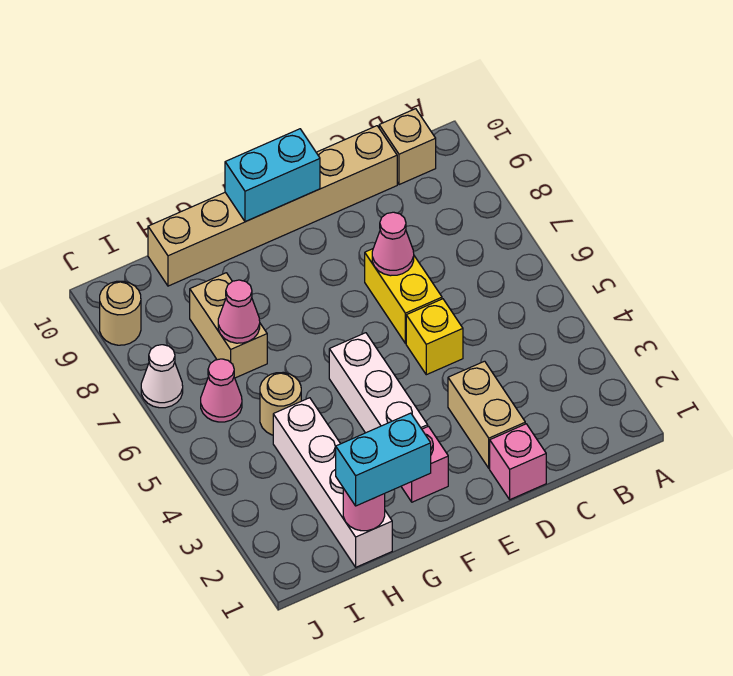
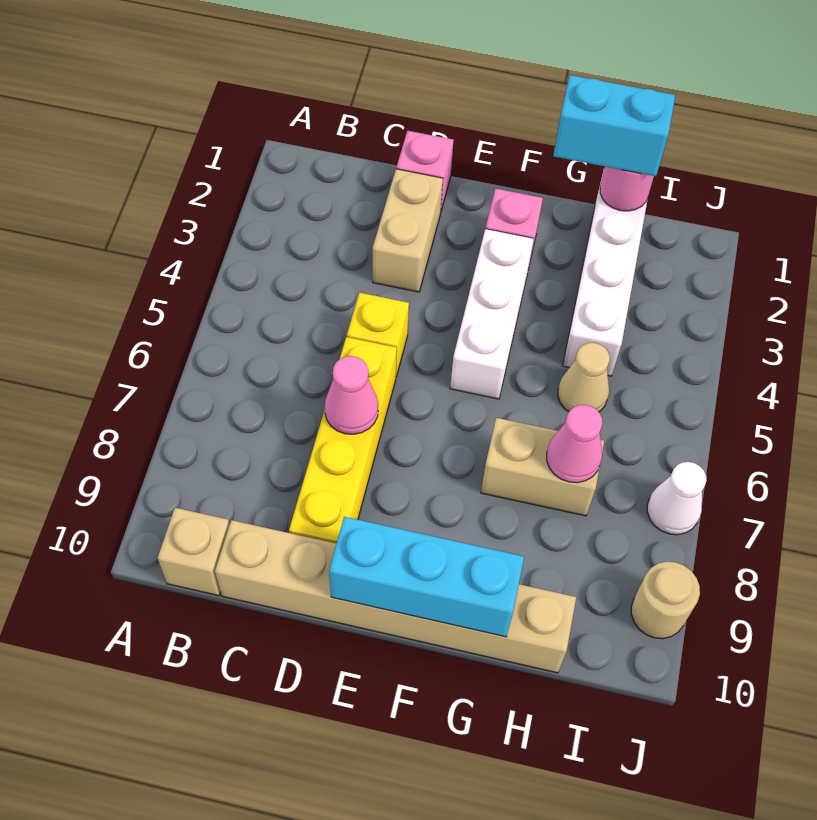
yellow 1x2 brick [365,249,442,343] -> yellow 1x4 brick [289,337,397,543]
cyan 1x2 brick [225,129,320,222] -> cyan 1x3 brick [329,517,524,637]
tan 1x1 round brick [260,373,301,435] -> tan 1x1 cone [558,343,610,412]
tan 1x2 brick [190,273,267,378] -> tan 1x2 brick turned to [481,418,604,516]
pink 1x1 cone [201,359,242,422] -> none

